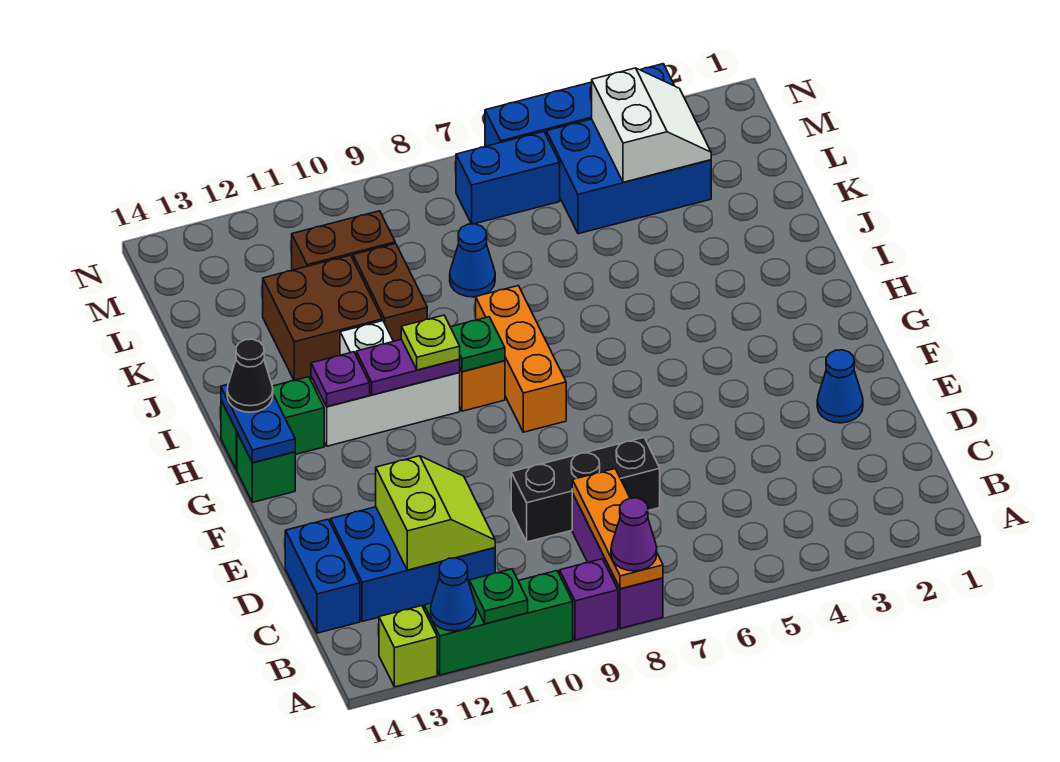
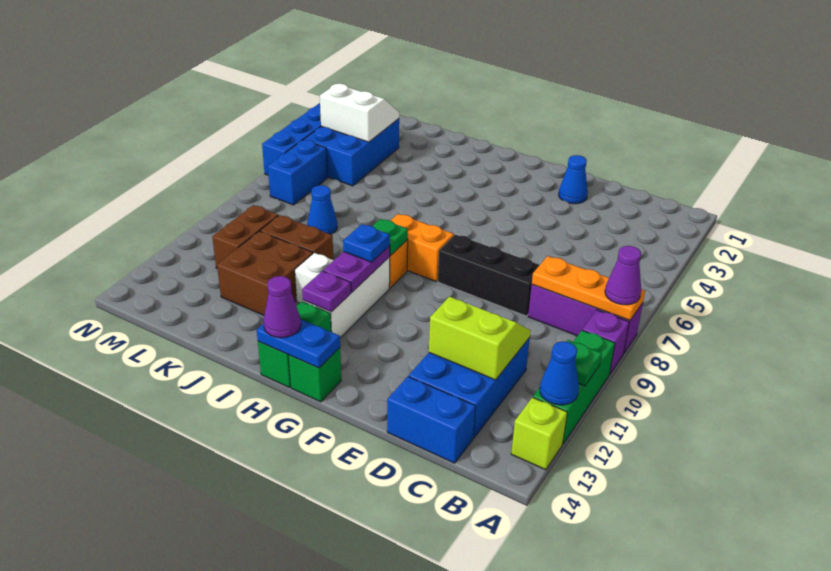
black 1x3 brick [511,437,660,542] -> black 1x3 brick turned to [438,234,539,316]
orange 1x3 brick [476,286,566,432] -> orange 1x2 brick [391,214,454,281]
lime 1x1 plate [401,315,460,370] -> blue 1x1 plate [343,224,390,262]
black 1x1 cone [227,339,273,412] -> purple 1x1 cone [263,276,301,338]

